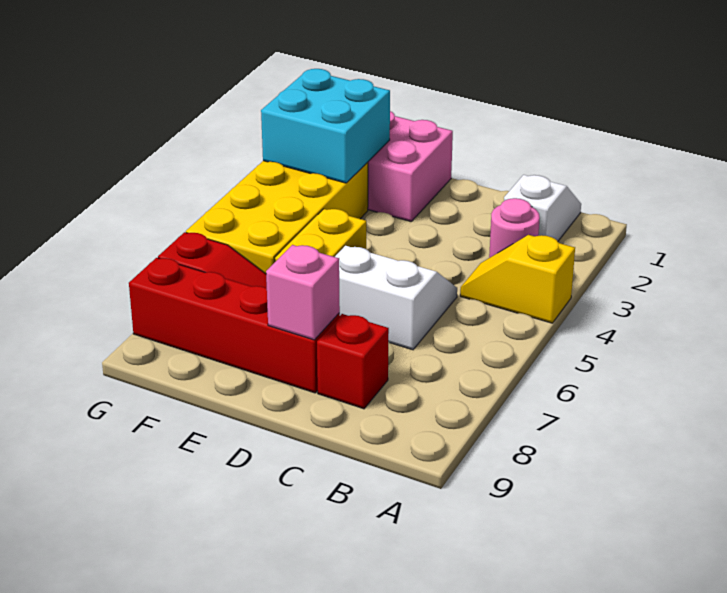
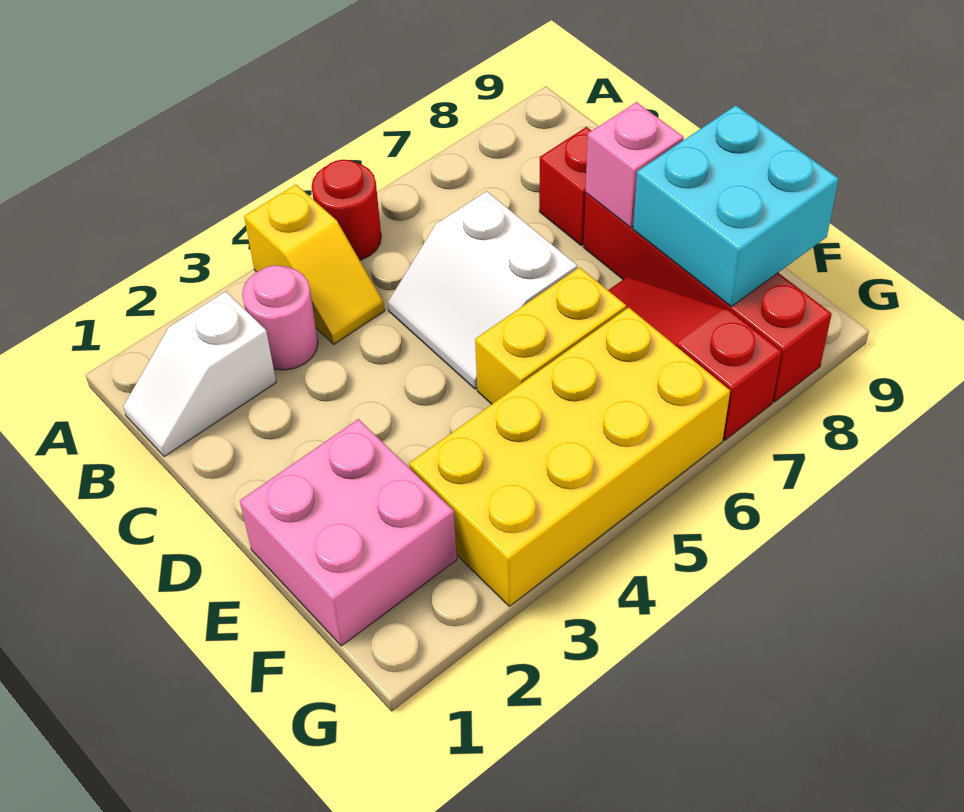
none -> red 1x1 round brick [312,160,381,260]
cyan 2x2 brick [261,69,390,183] -> cyan 2x2 brick moved to [633,105,839,307]

